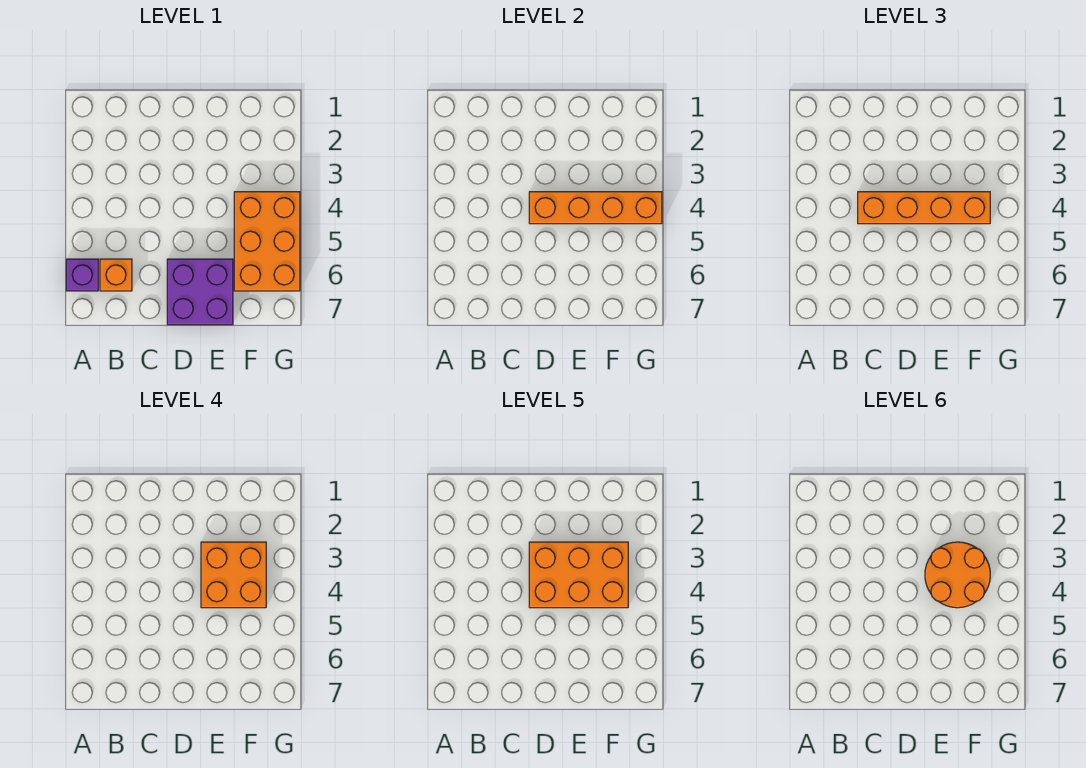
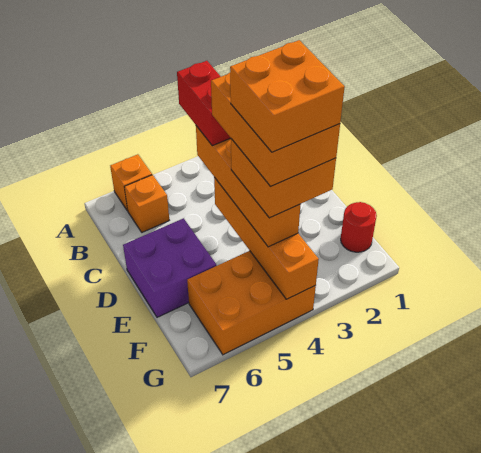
purple 1x1 brick [66,259,98,291] -> orange 1x1 brick [110,154,152,211]
none -> red 1x2 brick [177,61,231,146]
orange 2x2 round brick [925,542,990,608] -> orange 2x2 brick [230,40,345,152]
none -> red 1x1 round brick [341,202,377,252]

